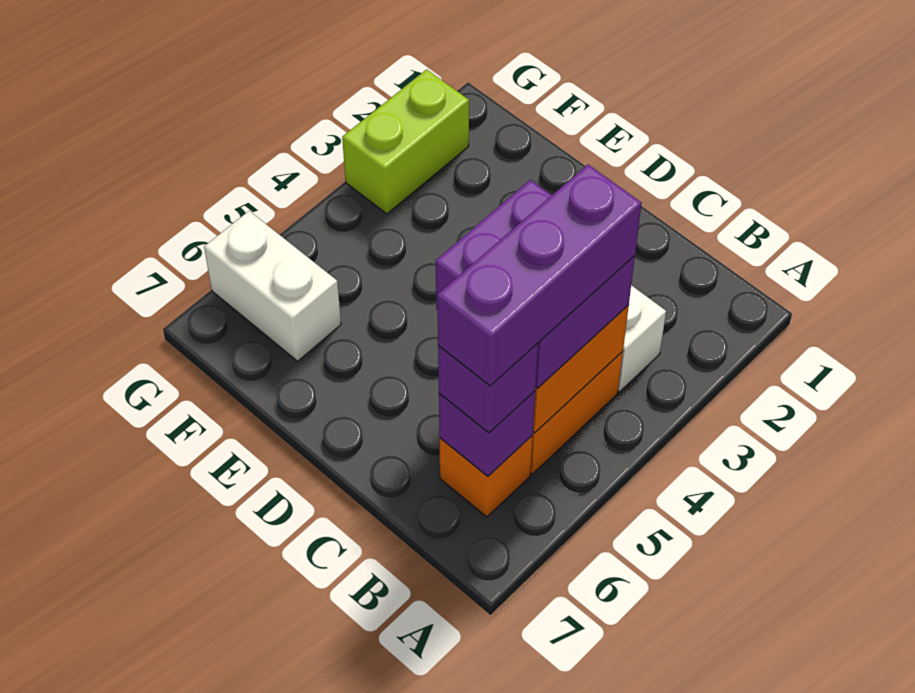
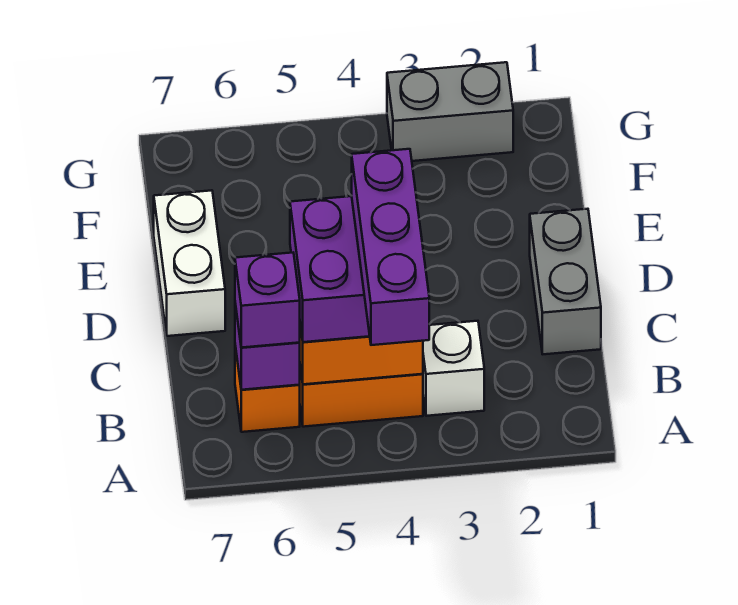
purple 1x3 brick [437,165,641,386] -> purple 1x3 brick turned to [352,149,429,345]
none -> grey 1x2 brick [530,209,601,354]
white 1x2 brick [204,211,341,361] -> white 1x2 brick moved to [154,190,225,336]
lime 1x2 brick [342,69,469,214] -> grey 1x2 brick [387,62,513,161]

